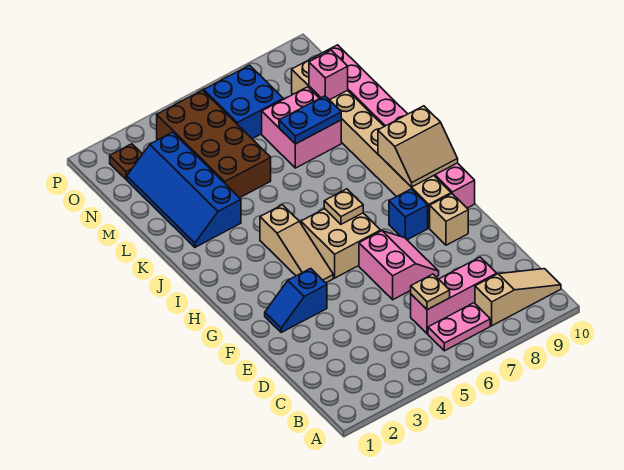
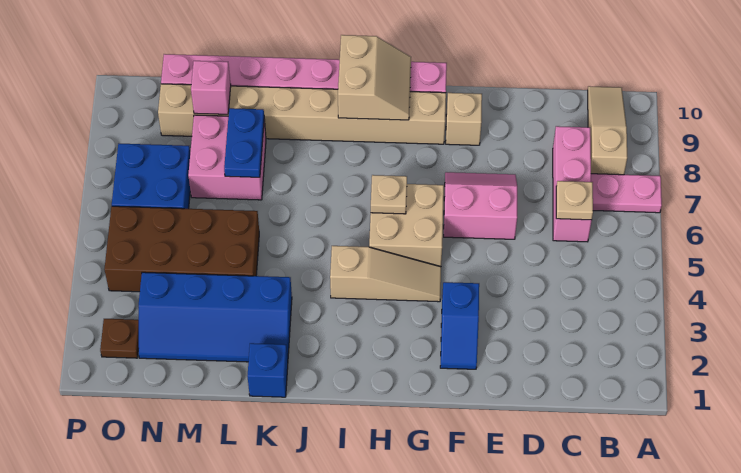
pink 1x2 plate [428,303,490,351] -> pink 1x2 plate turned to [591,174,662,213]
blue 1x1 brick [389,189,428,240] -> blue 1x1 brick moved to [248,343,288,397]

